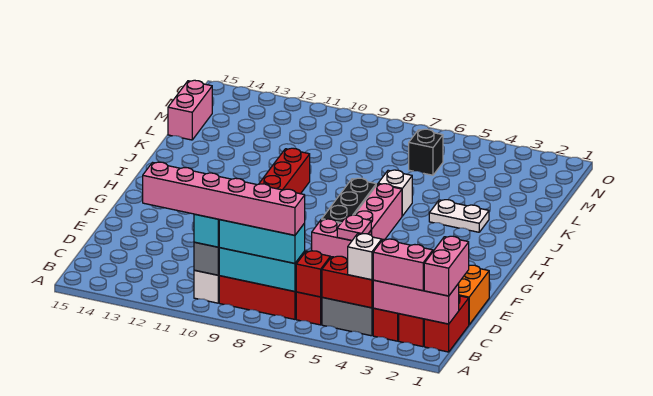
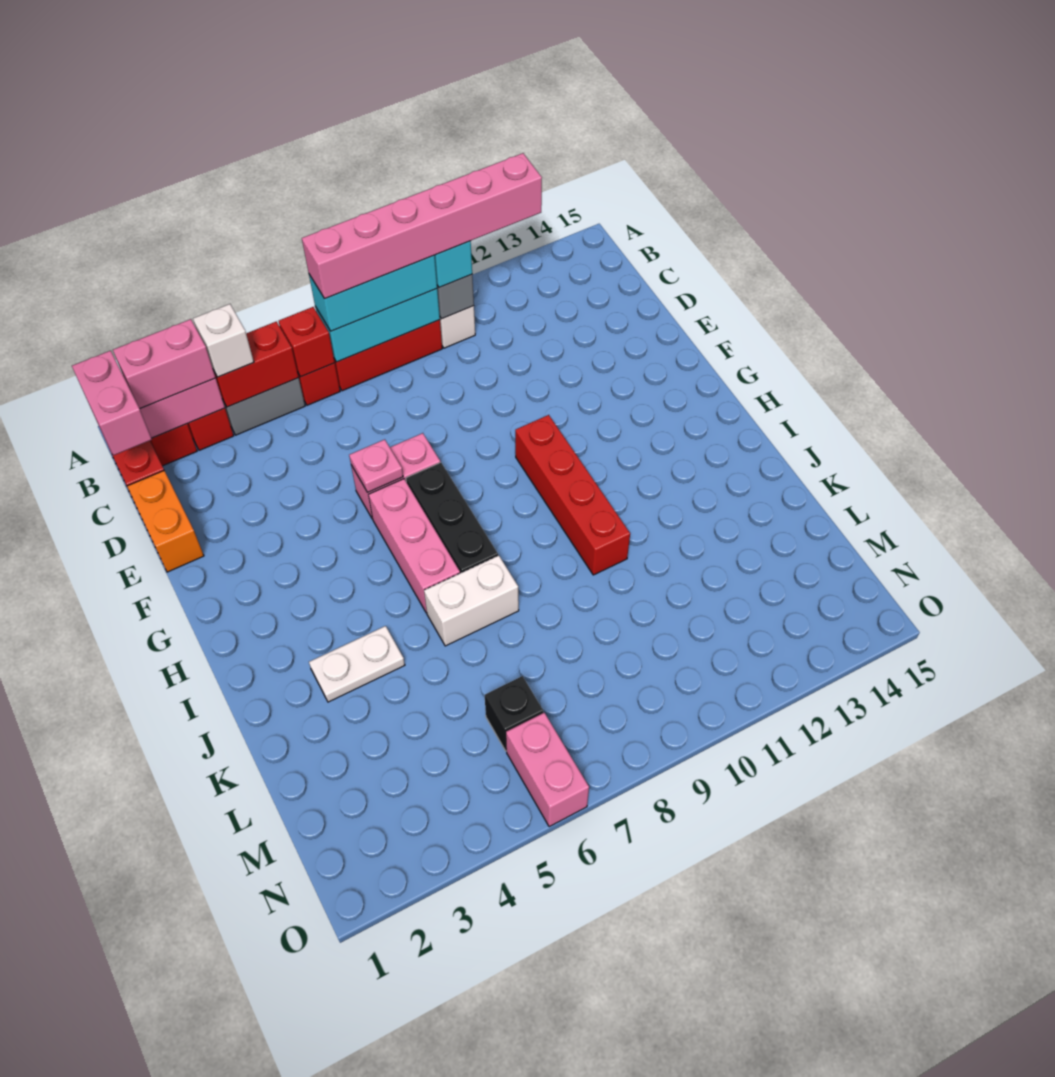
white 1x1 brick [378,170,412,216] -> white 1x2 brick [424,555,519,646]
pink 1x2 brick [168,80,212,140] -> pink 1x2 brick moved to [506,713,589,827]

